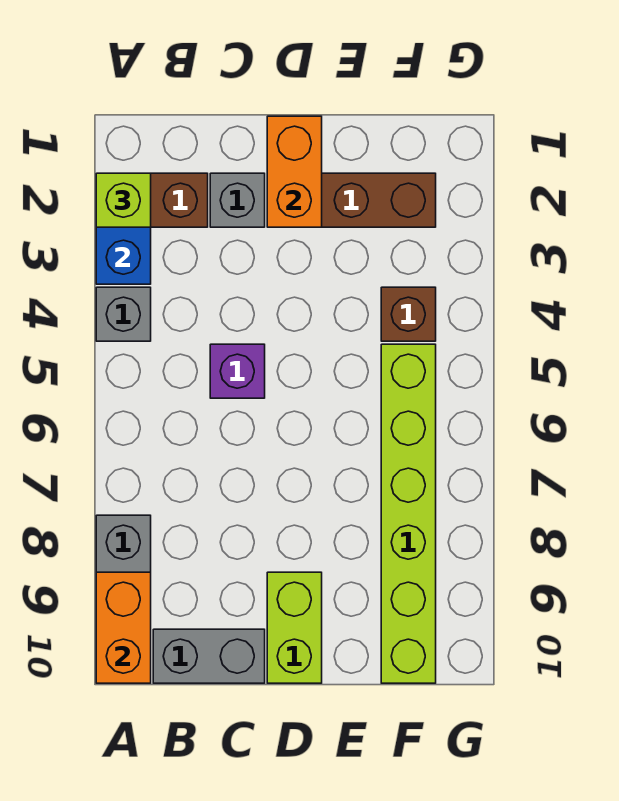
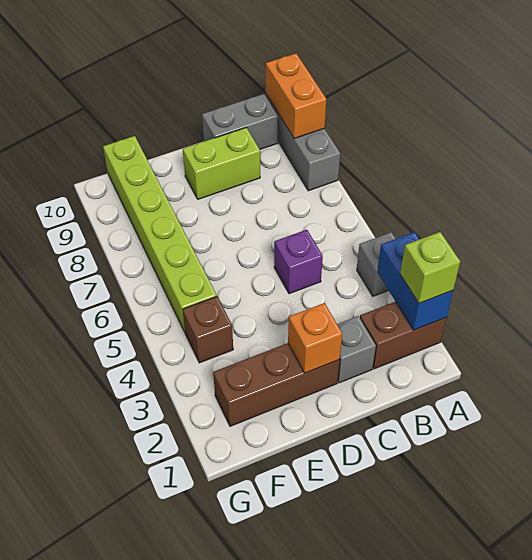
orange 1x2 brick [267,116,322,227] -> orange 1x1 brick [288,303,342,373]
lime 1x2 brick [267,572,322,683] -> lime 1x2 brick turned to [183,128,260,199]

